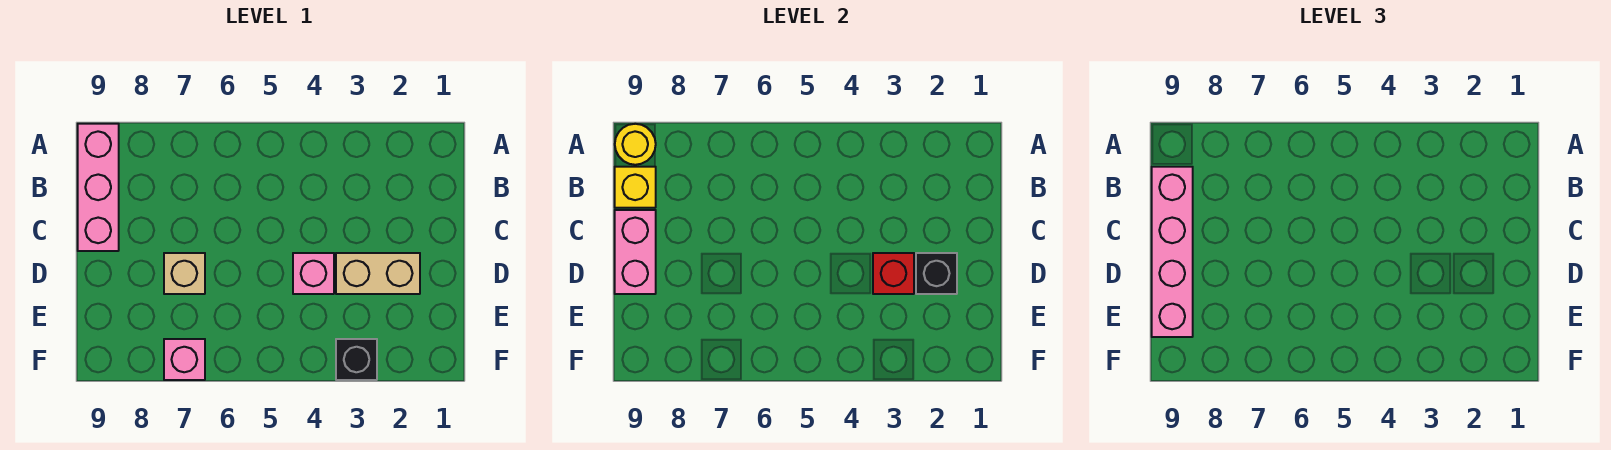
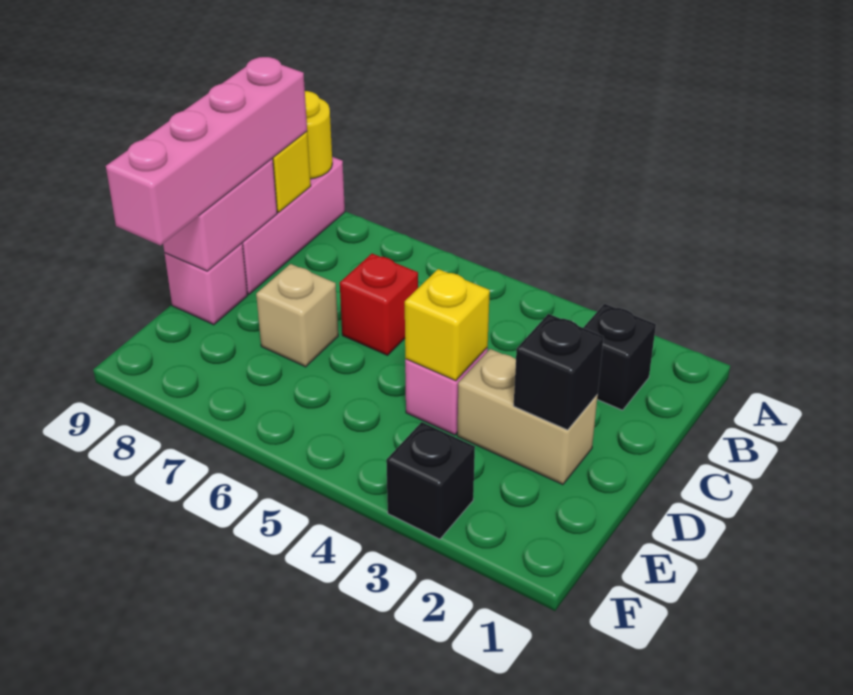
none -> black 1x1 brick [583,304,656,410]
red 1x1 brick [873,253,914,294] -> red 1x1 brick moved to [340,254,418,355]
none -> yellow 1x1 brick [405,269,490,381]
pink 1x1 brick [164,339,205,380] -> pink 1x1 brick moved to [165,243,248,325]

